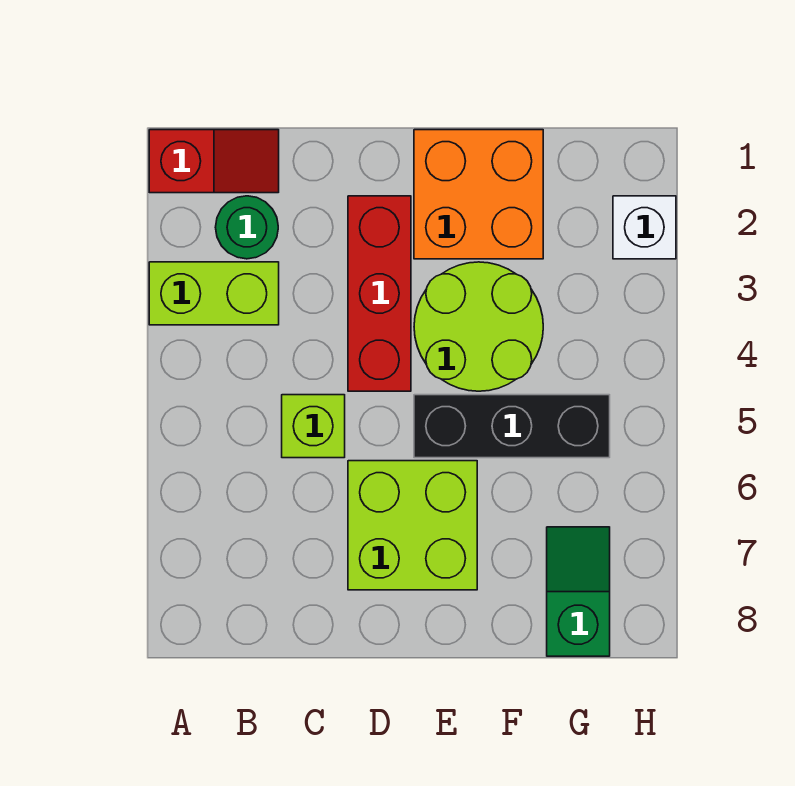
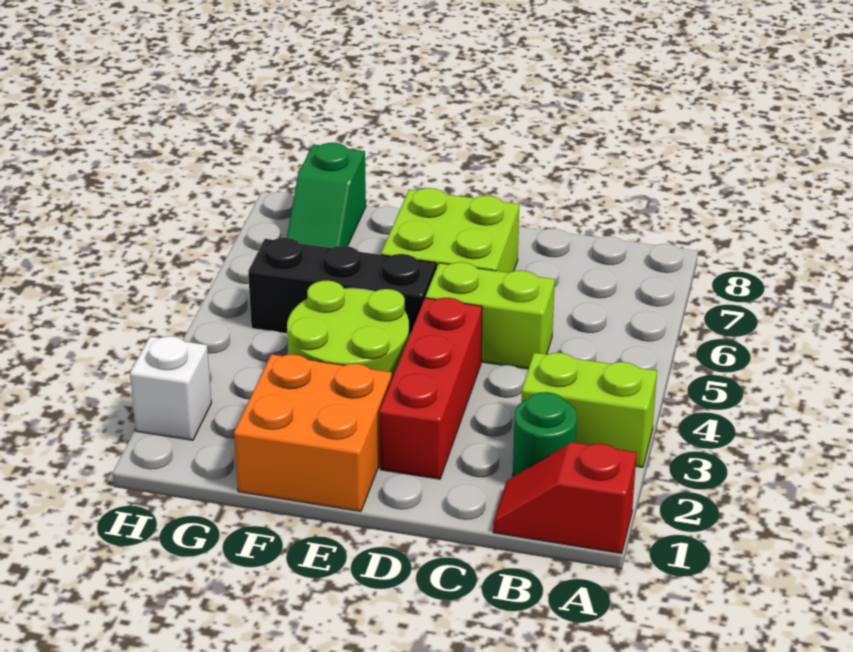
lime 1x1 brick [282,395,345,458] -> lime 1x2 brick [425,262,555,369]

